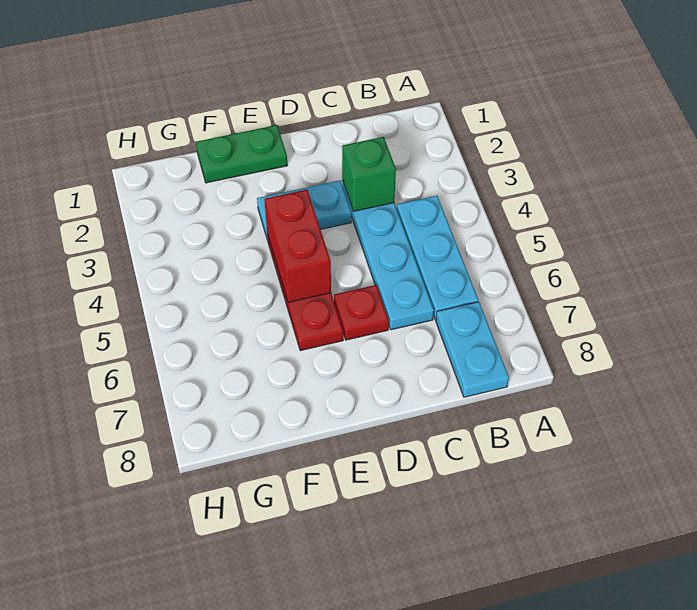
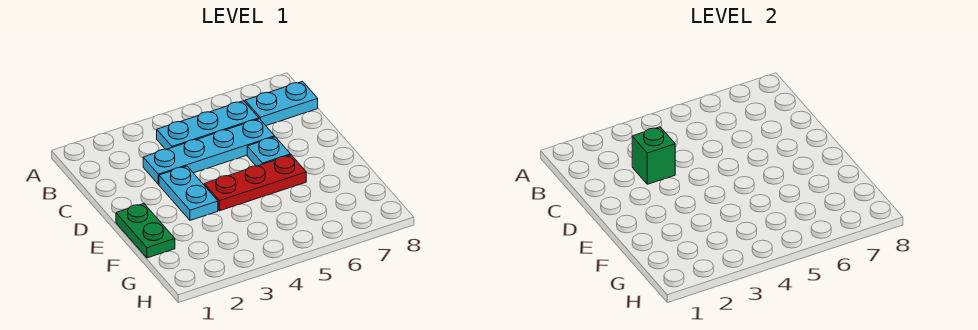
red 1x1 plate [334,285,389,340] -> cyan 1x1 plate [247,137,291,166]
red 1x2 brick [264,190,331,302] -> none

